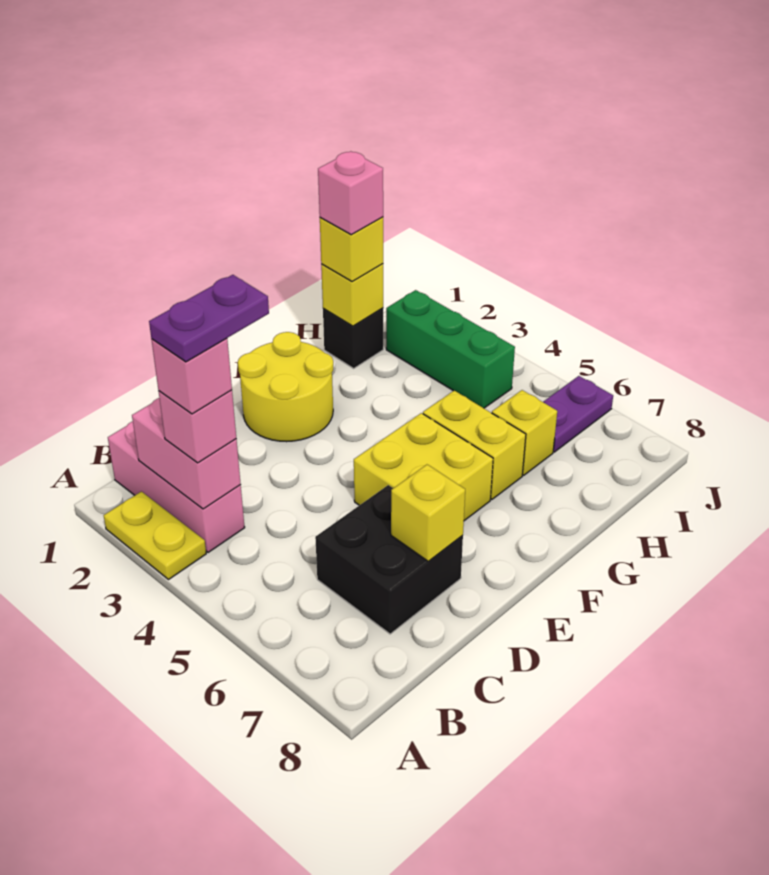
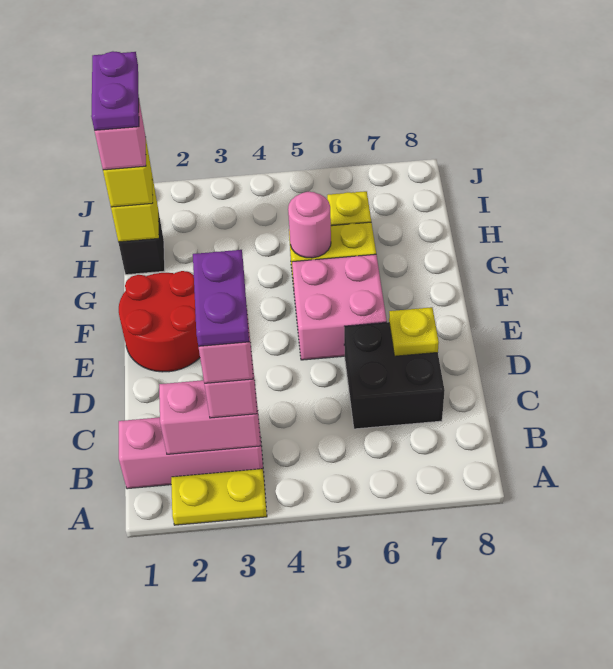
yellow 1x1 brick [391,465,465,561] -> yellow 1x1 plate [389,307,439,356]
yellow 2x2 round brick [238,332,333,442] -> red 2x2 round brick [119,271,200,372]
yellow 2x2 brick [354,413,493,521] -> pink 2x2 brick [292,254,387,360]
none -> pink 1x1 round brick [288,192,331,258]
green 1x3 brick [386,290,515,408] -> none
purple 1x2 plate [543,376,613,452] -> purple 1x2 plate moved to [91,51,139,130]

